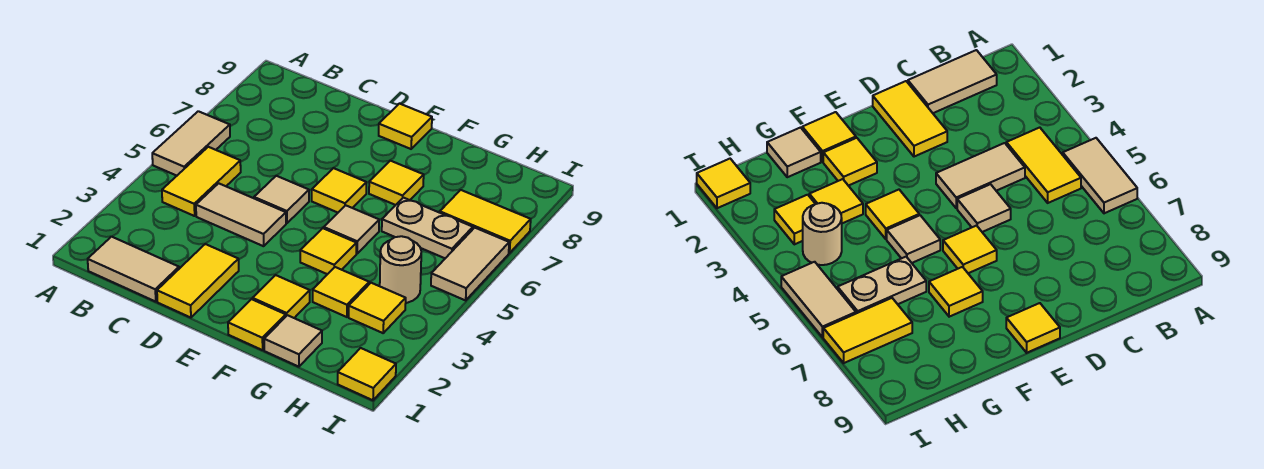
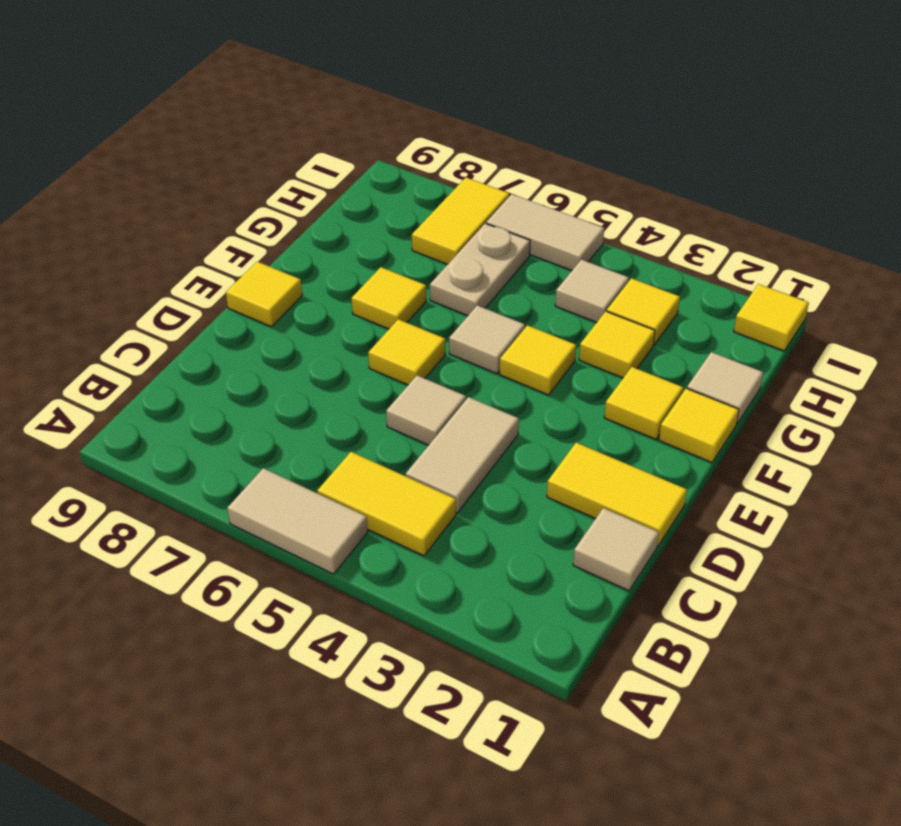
tan 1x2 tile [88,237,179,302] -> tan 1x1 tile [573,508,659,591]
tan 1x1 round brick [380,236,421,303] -> tan 1x1 tile [555,260,629,322]

